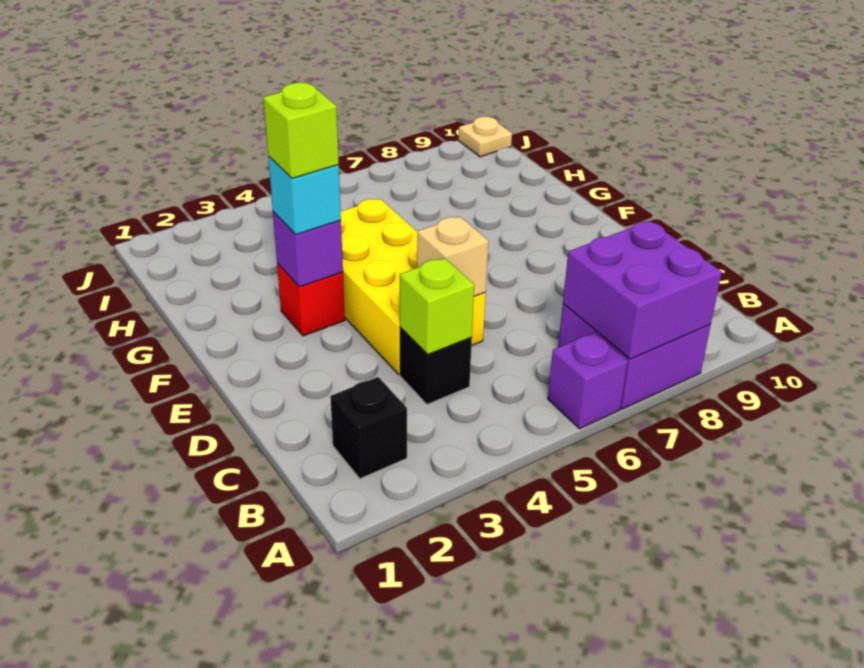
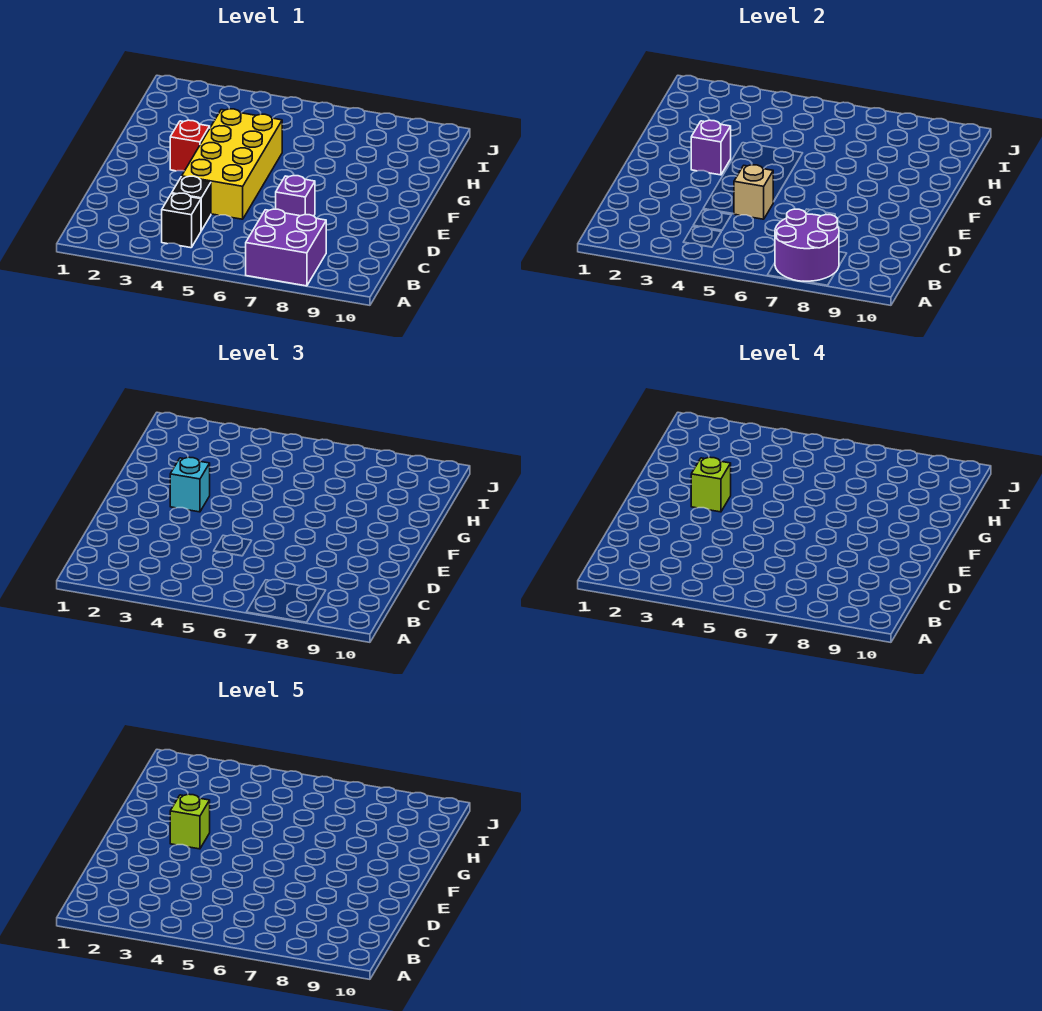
purple 1x1 brick [548,333,628,429] -> purple 1x1 brick moved to [276,175,315,216]
purple 2x2 brick [563,221,722,359] -> purple 2x2 round brick [775,209,839,281]
black 1x1 brick [330,377,407,479] -> black 1x1 brick moved to [162,193,201,248]
lime 1x1 brick [400,258,474,354] -> lime 1x1 brick moved to [170,794,210,849]
tan 1x1 plate [458,117,512,157] -> none

